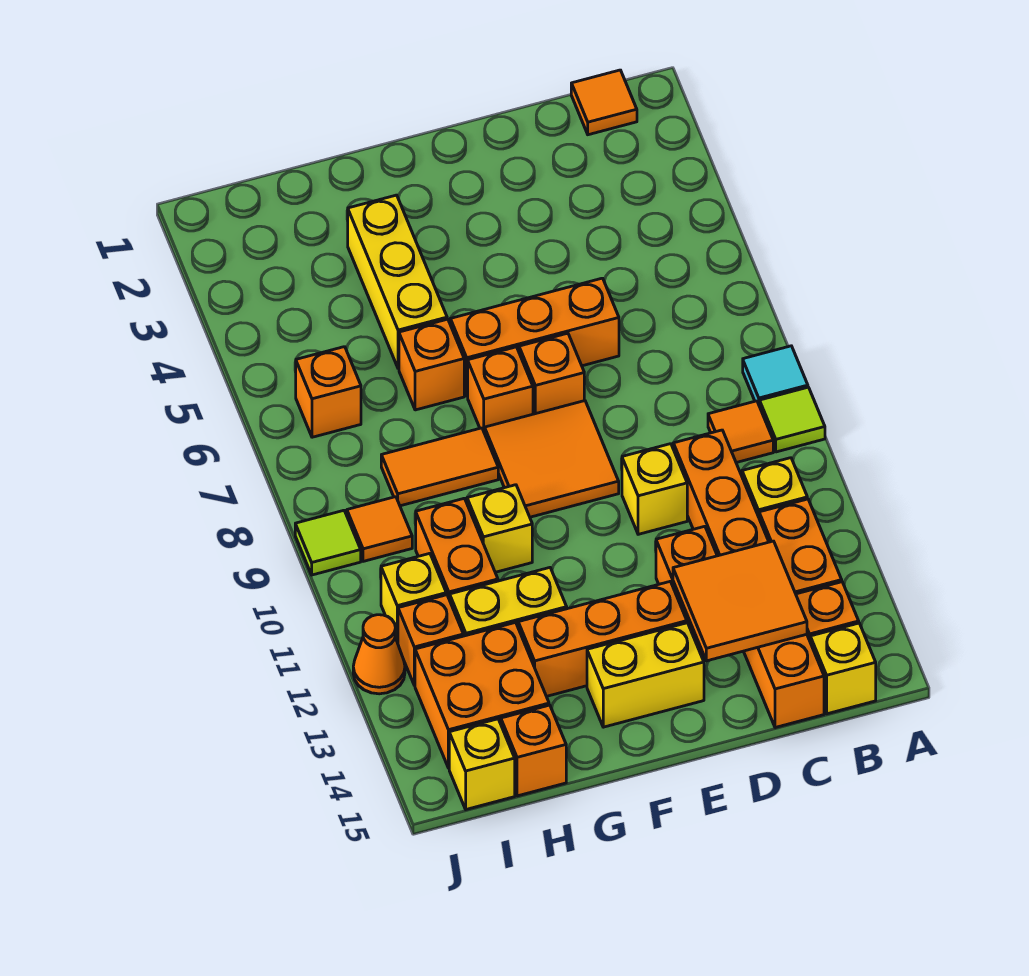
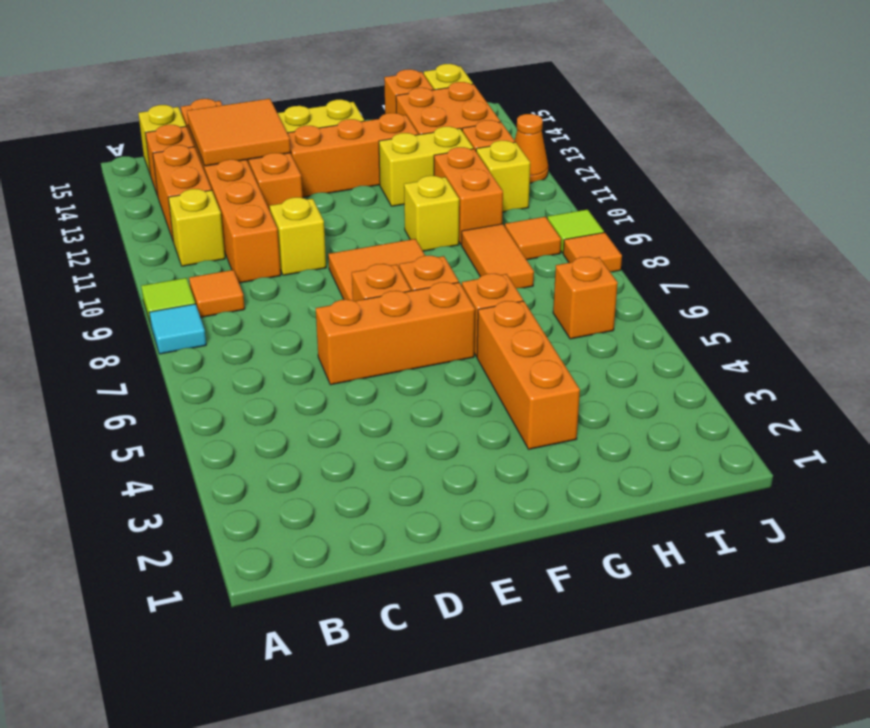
orange 1x1 tile [571,70,637,135] -> orange 1x1 tile moved to [563,232,622,272]
yellow 1x3 brick [348,195,447,369] -> orange 1x3 brick [477,301,580,449]
orange 1x2 tile [381,428,498,506] -> orange 1x2 tile turned to [462,224,534,288]

